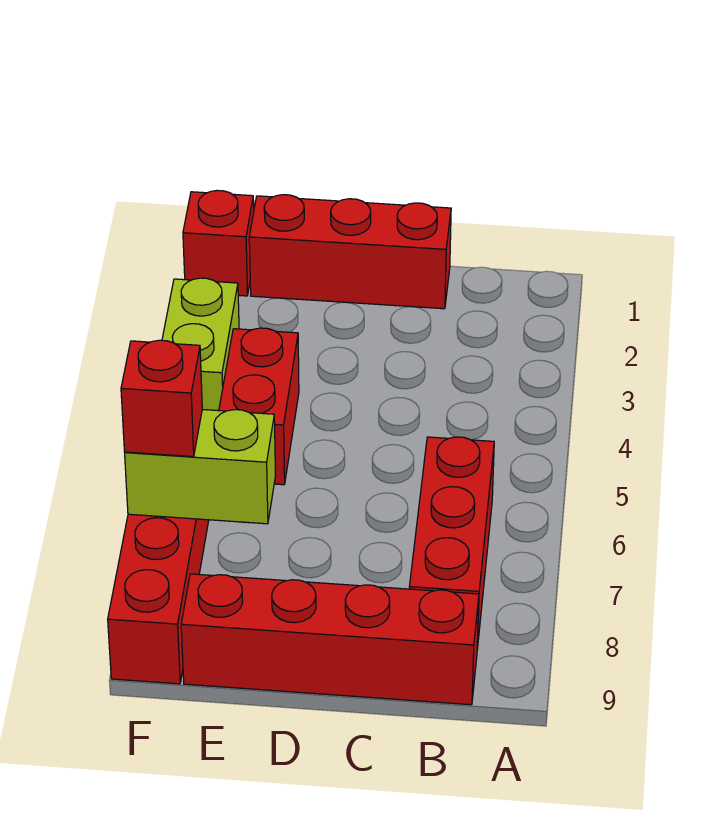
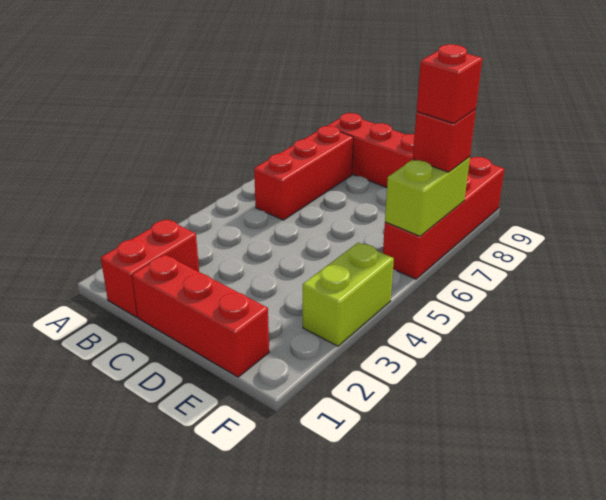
red 1x2 brick [219,328,299,485] -> red 1x2 brick moved to [101,219,199,317]
lime 1x2 brick [125,410,276,524] -> lime 1x2 brick turned to [385,157,470,236]
red 1x1 brick [183,190,254,296] -> red 1x1 brick moved to [417,44,482,124]

